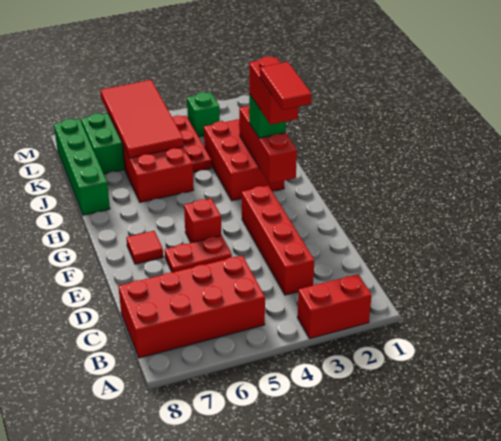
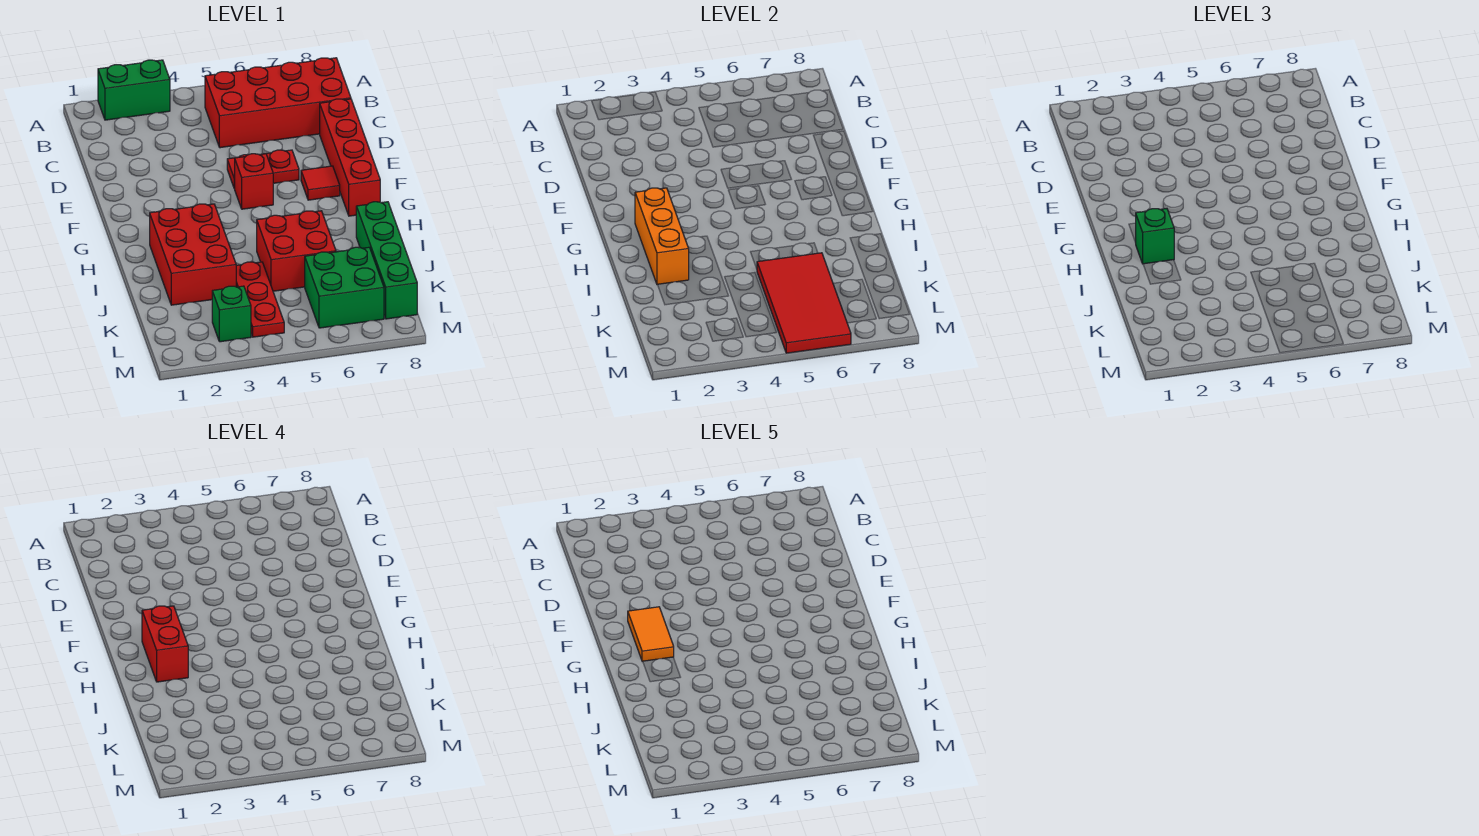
red 1x2 brick [297,274,372,339] -> green 1x2 brick [98,60,170,120]
red 1x4 brick [242,186,314,295] -> red 1x4 brick moved to [320,99,380,216]
red 1x2 tile [260,62,312,110] -> orange 1x2 tile [628,607,674,662]
red 1x3 brick [239,106,297,184] -> orange 1x3 brick [635,188,689,285]

